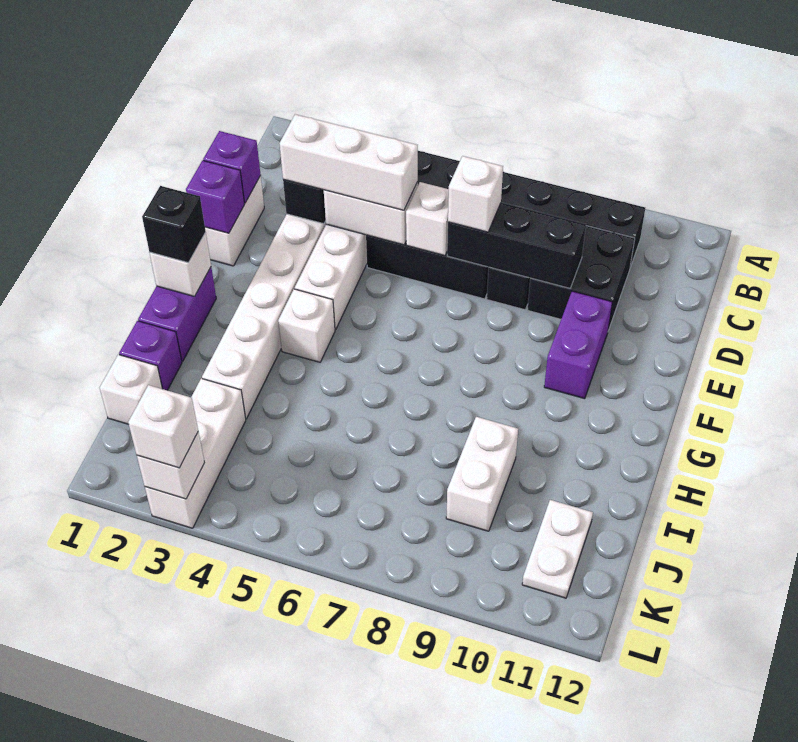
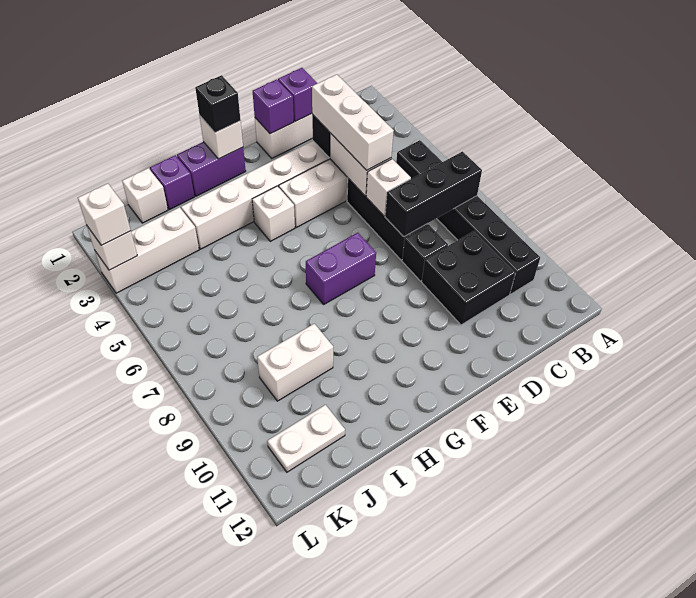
black 1x3 brick [447,203,586,288] -> black 1x3 brick turned to [385,152,482,237]
white 1x1 brick [448,156,503,232] -> none
purple 1x2 brick [544,291,612,399] -> purple 1x2 brick moved to [306,233,376,304]

